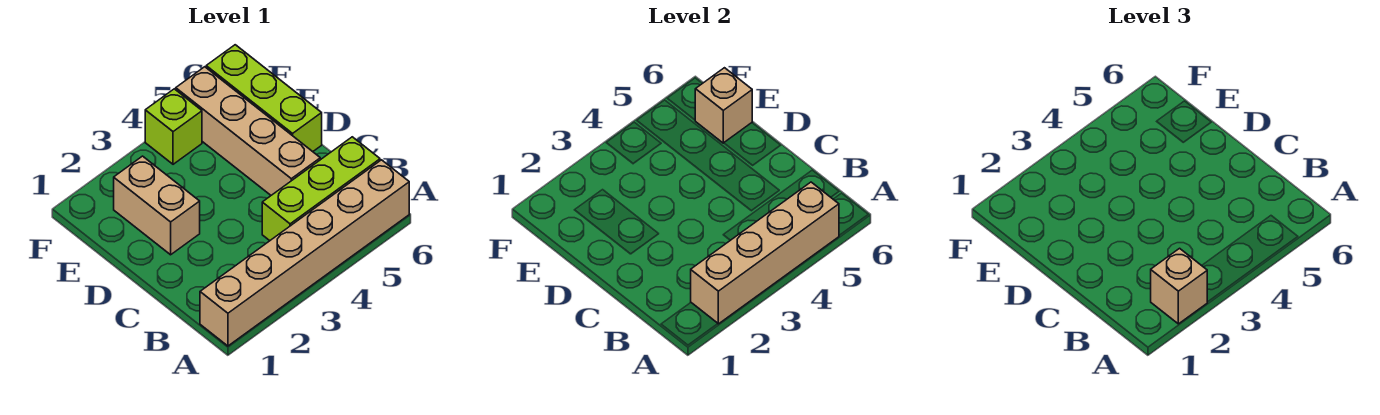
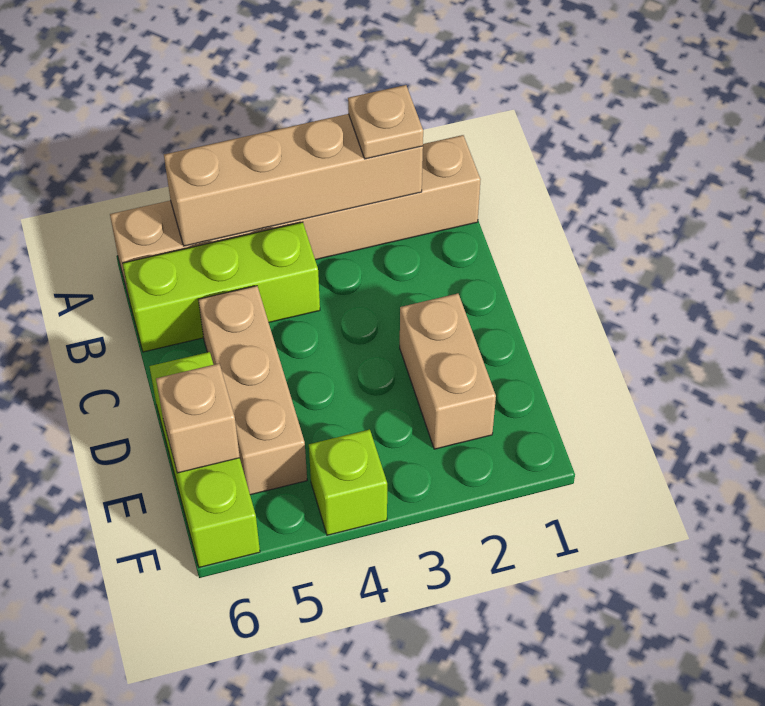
tan 1x1 brick [1151,248,1207,324] -> tan 1x1 plate [348,85,423,159]
tan 1x4 brick [176,67,320,195] -> tan 1x3 brick [198,286,307,495]

